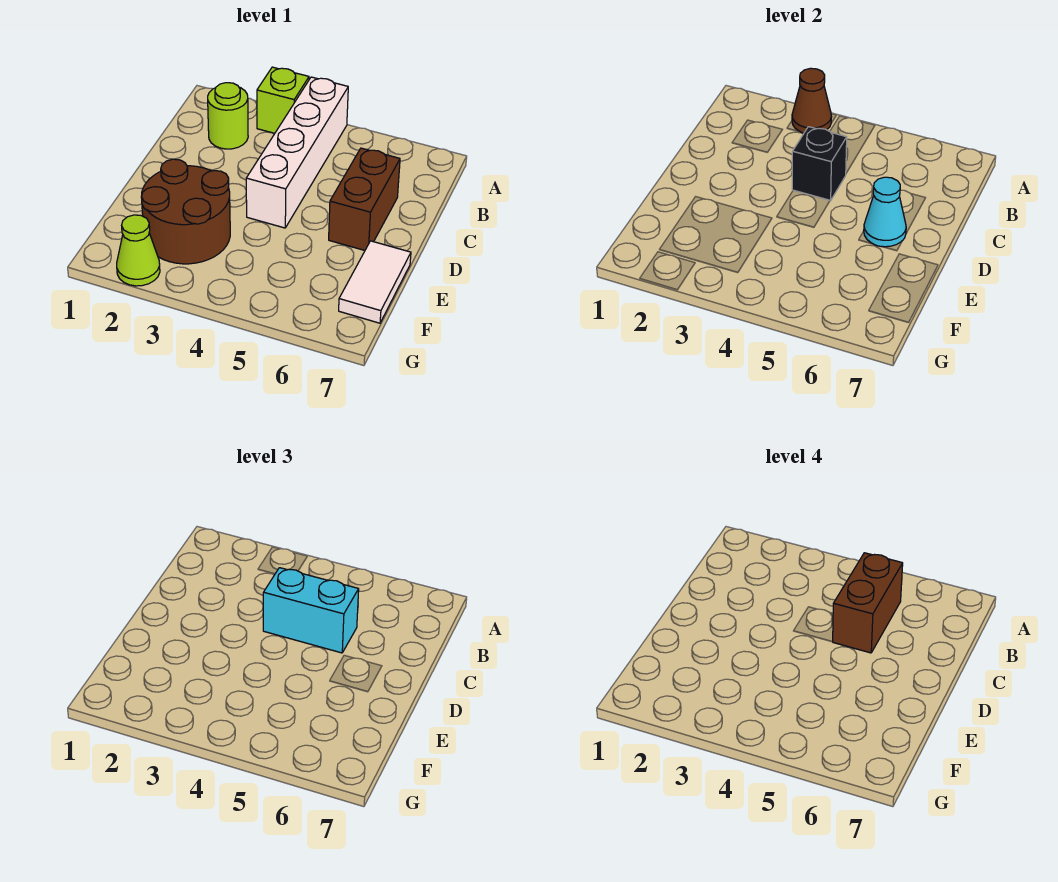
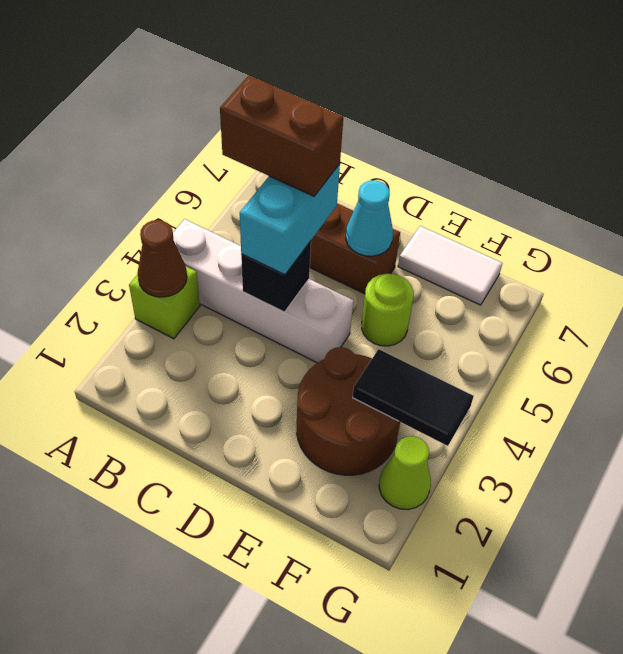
lime 1x1 round brick [208,83,248,149] -> lime 1x1 round brick moved to [362,274,414,346]
none -> black 1x2 tile [353,349,474,446]

